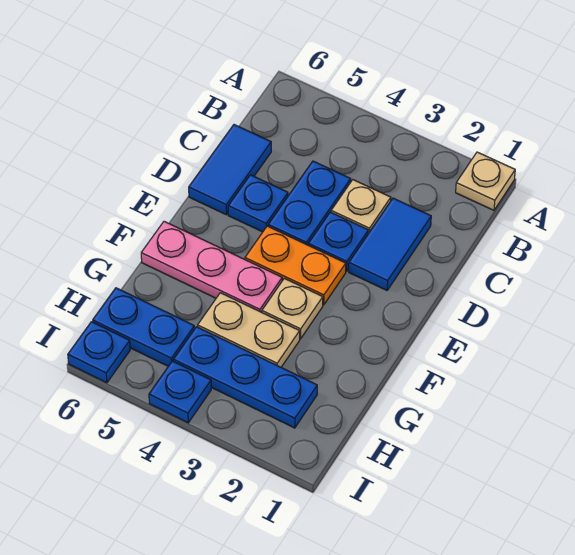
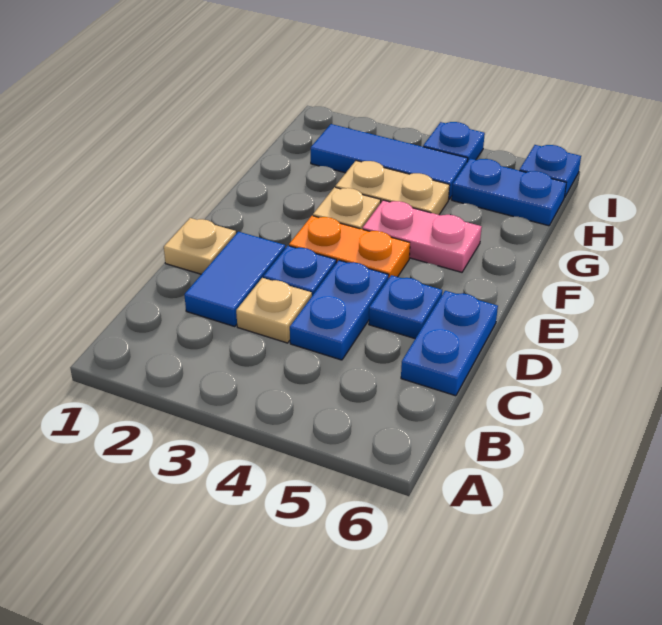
tan 1x1 plate [456,152,515,210] -> tan 1x1 plate moved to [164,218,236,274]
blue 1x2 tile [189,125,271,215] -> blue 1x2 plate [401,291,498,396]
pink 1x3 plate [141,221,282,312] -> pink 1x2 plate [363,200,482,272]
blue 1x3 plate [173,327,317,428] -> blue 1x3 tile [311,124,468,200]

